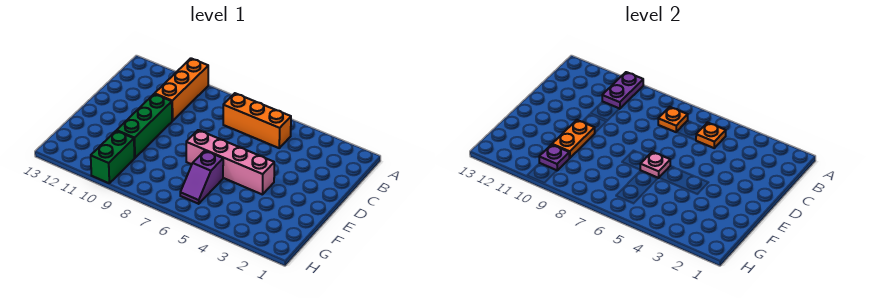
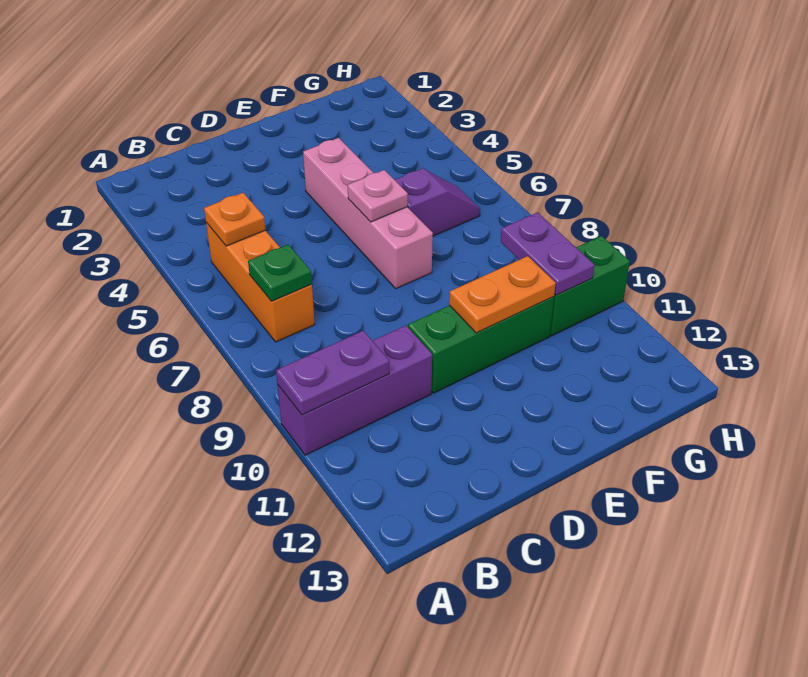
orange 1x3 brick [155,58,208,121] -> purple 1x3 brick [277,325,432,455]
orange 1x1 plate [658,107,688,132] -> green 1x1 plate [248,245,312,301]
purple 1x1 plate [539,144,570,170] -> purple 1x2 plate [501,212,594,295]

